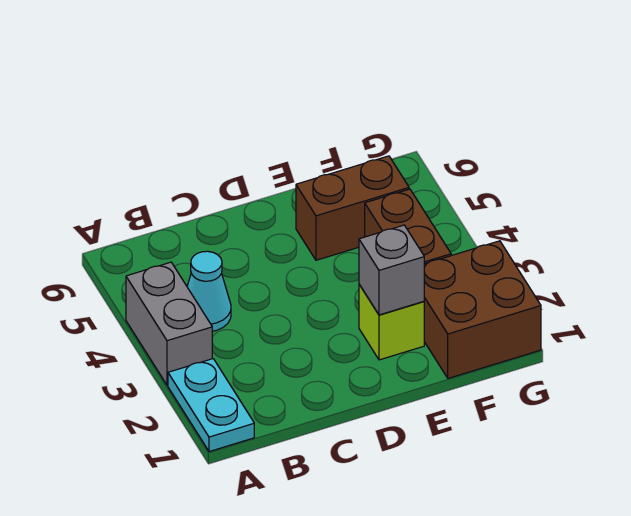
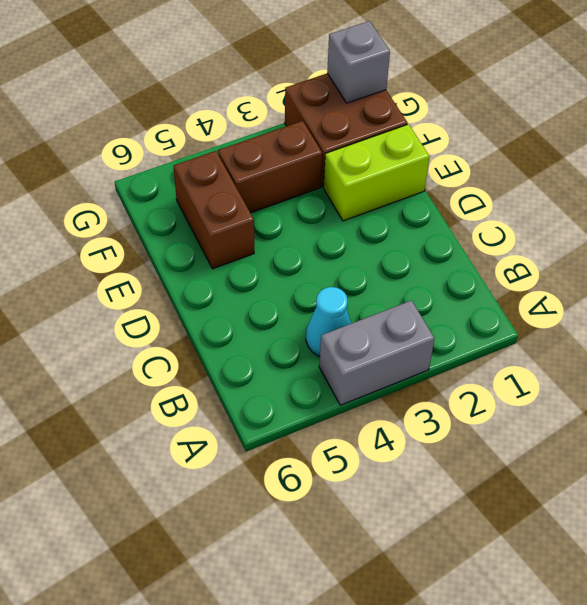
cyan 1x2 plate [168,359,254,452] -> none
lime 1x1 brick [359,284,424,360] -> lime 1x2 brick [324,124,430,221]
grey 1x1 brick [359,225,424,315] -> grey 1x1 brick moved to [327,21,390,103]

